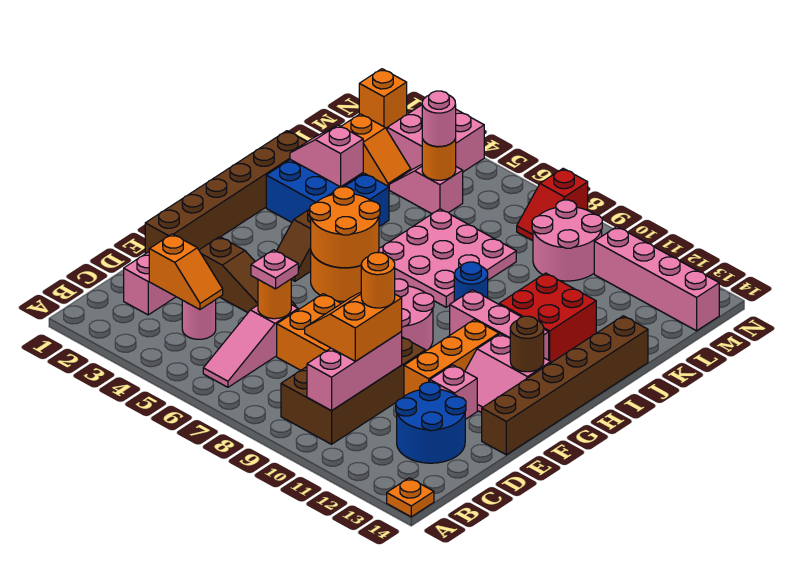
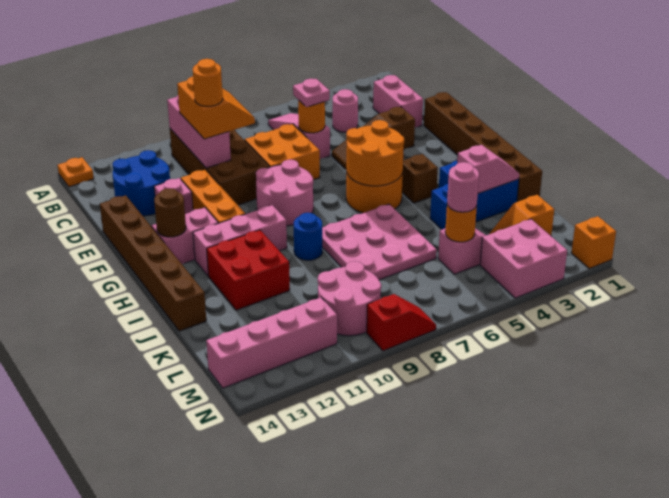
orange 1x2 slope [149,234,223,310] -> none
red 1x2 slope [517,168,588,241] -> red 1x2 slope turned to [367,294,436,351]

